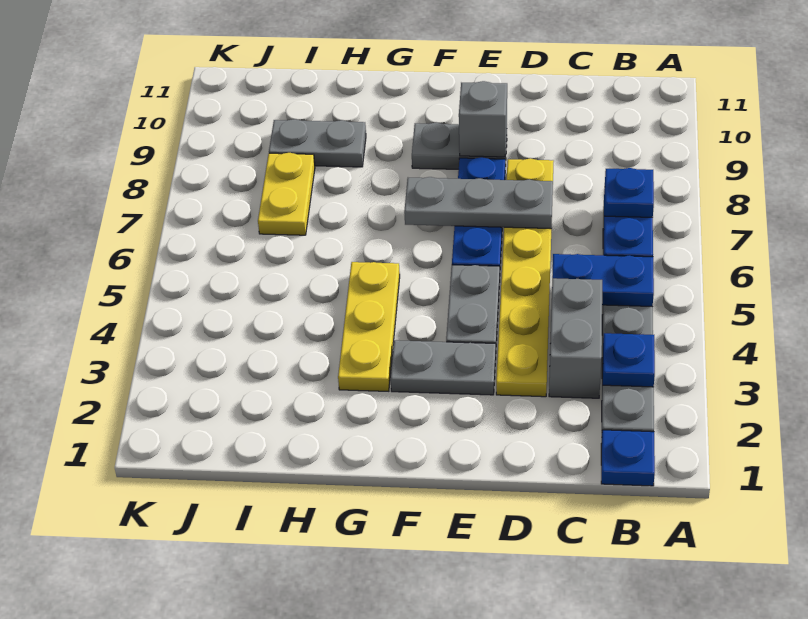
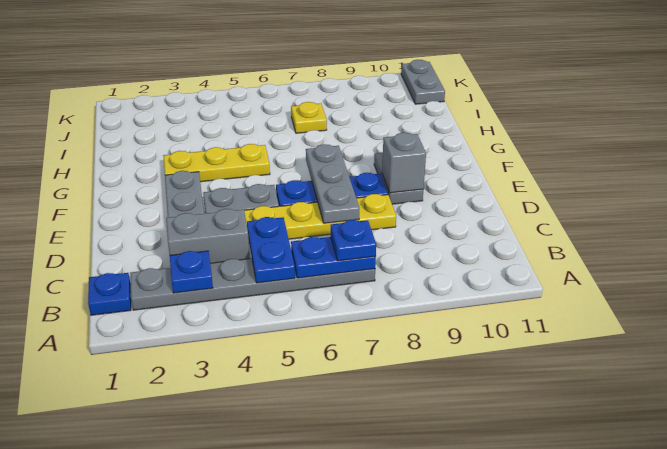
grey 1x2 plate [269,119,366,167] -> grey 1x2 plate moved to [401,60,445,104]
yellow 1x2 plate [258,153,315,235] -> yellow 1x1 plate [291,102,327,133]

